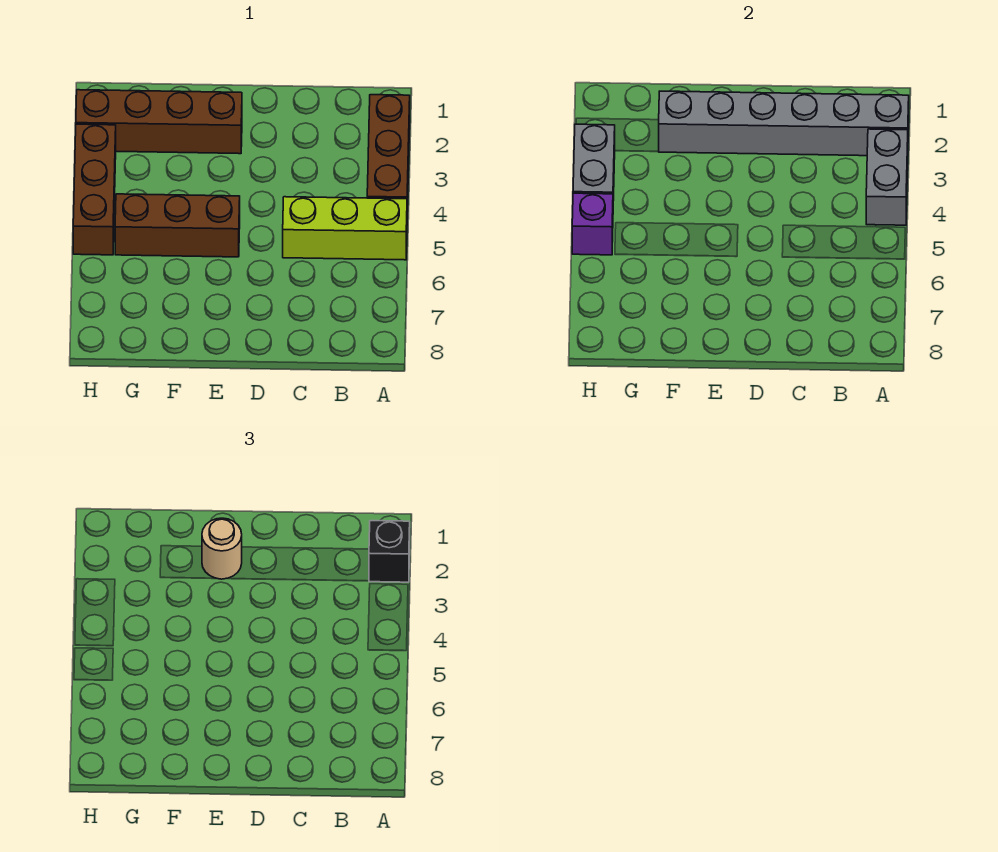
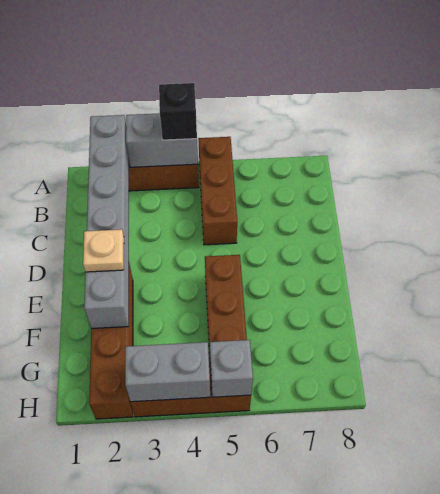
black 1x1 brick [369,521,410,582] -> black 1x1 brick moved to [159,83,197,140]
lime 1x3 brick [283,197,407,260] -> brown 1x3 brick [198,137,237,245]
tan 1x1 round brick [202,518,242,579] -> tan 1x1 plate [83,229,124,272]
purple 1x1 brick [572,193,613,255] -> grey 1x1 brick [210,340,253,397]

